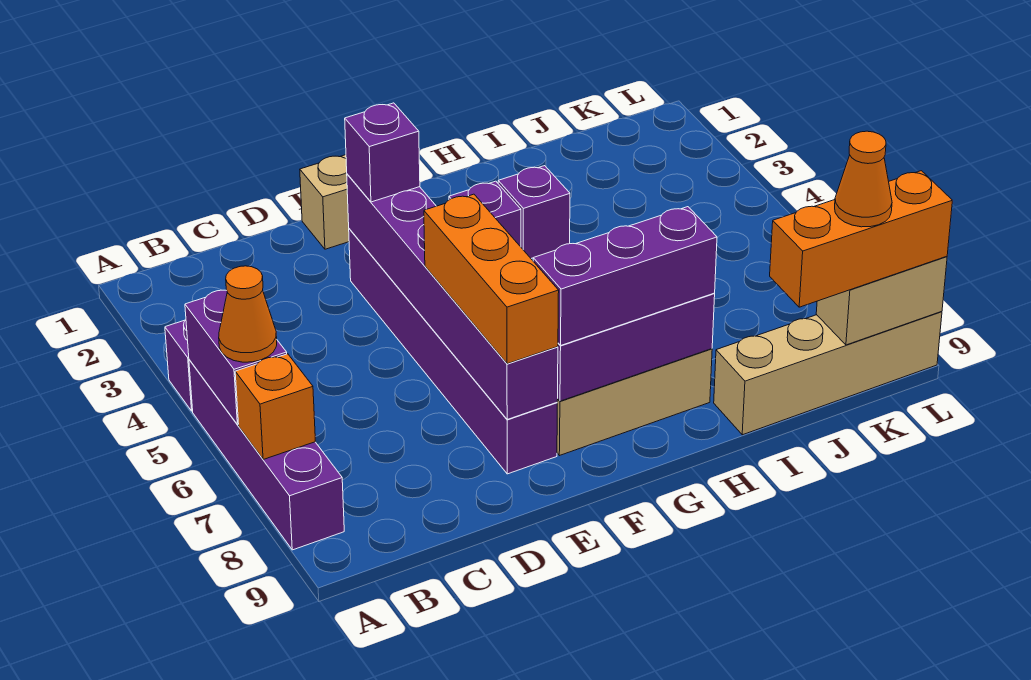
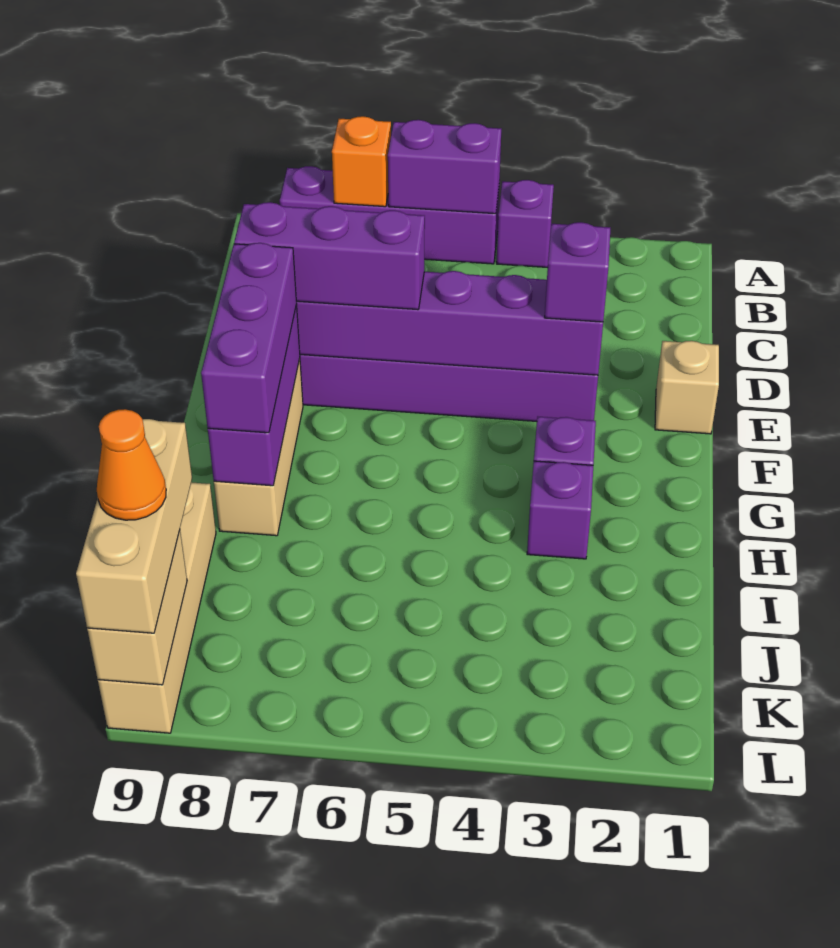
orange 1x1 cone [219,266,277,362] -> none
orange 1x3 brick [424,194,559,364] -> purple 1x3 brick [234,202,425,310]
orange 1x3 brick [770,171,952,307] -> tan 1x3 brick [76,419,192,633]

